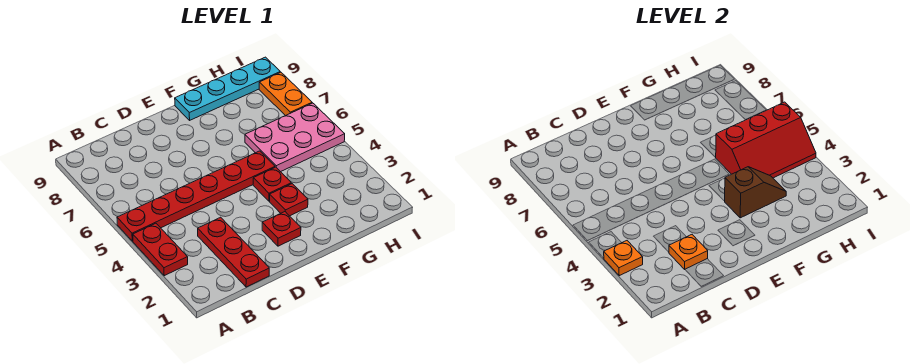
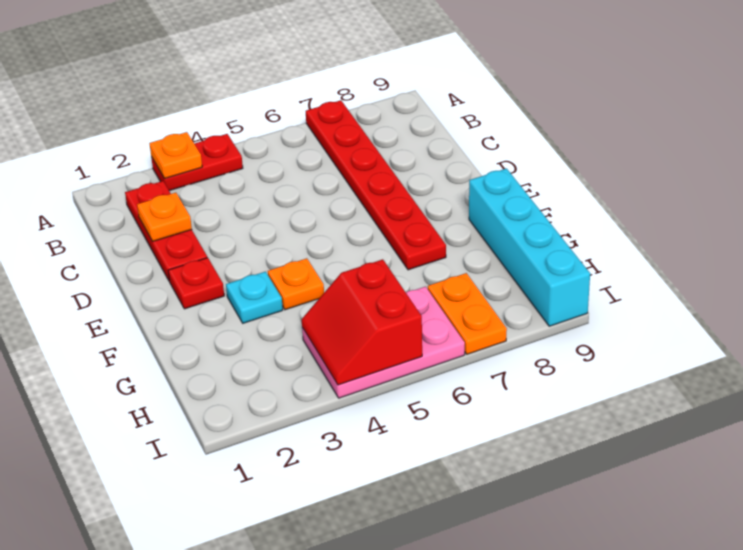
red 1x6 plate [117,151,275,241] -> red 1x6 plate moved to [306,100,446,270]
red 1x3 plate [198,217,269,287] -> red 1x3 plate turned to [125,181,207,281]
red 1x1 plate [270,184,308,216] -> cyan 1x1 plate [226,272,283,323]
brown 1x2 slope [724,167,786,218] -> none
red 1x1 plate [253,167,291,201] -> orange 1x1 plate [268,258,324,310]
cyan 1x4 plate [175,57,280,120] -> cyan 1x4 brick [469,169,590,326]
red 2x3 slope [715,102,816,178] -> red 2x2 slope [302,259,422,385]
pink 2x3 plate [245,103,345,172] -> pink 2x3 plate turned to [302,287,465,398]
orange 1x2 plate [259,72,312,116] -> orange 1x2 plate turned to [428,273,507,354]

